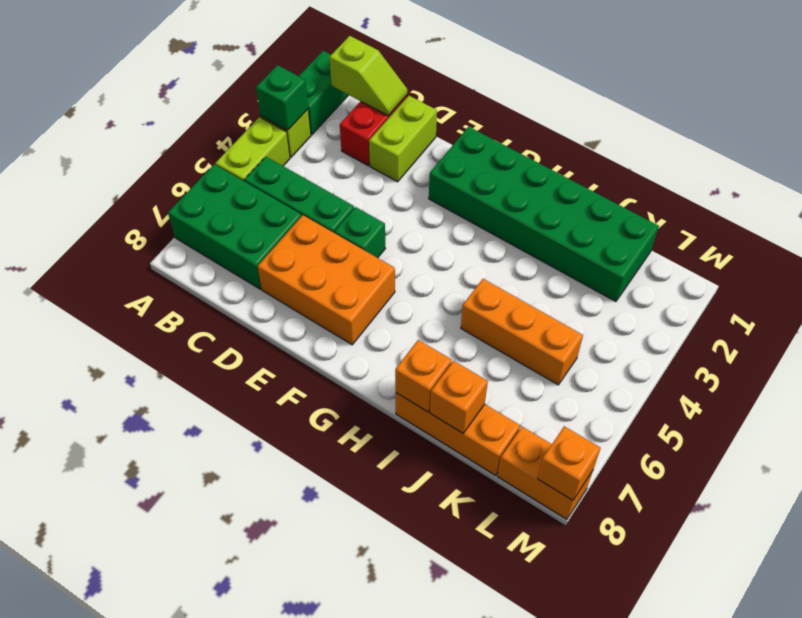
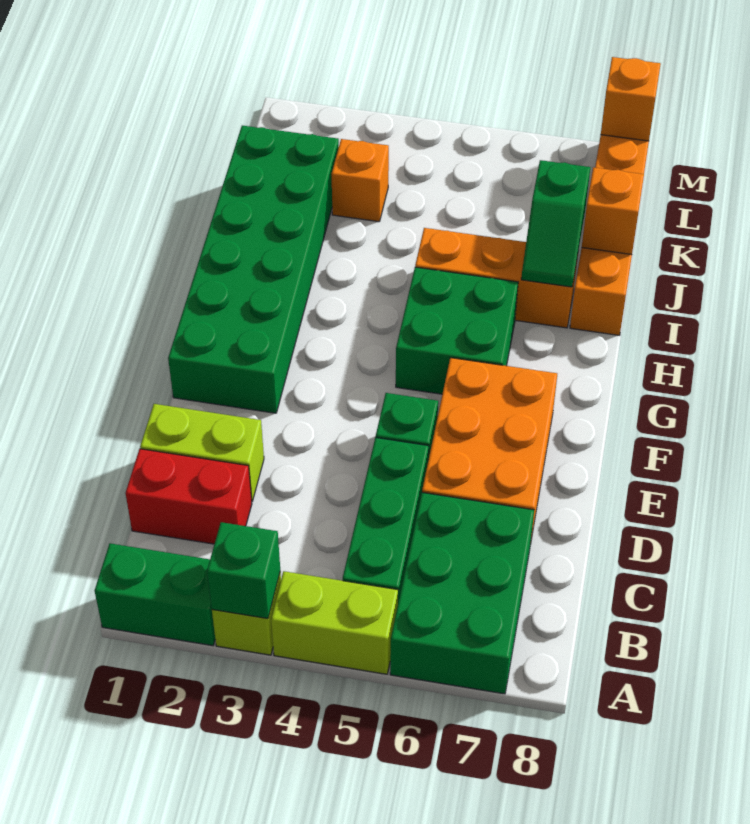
lime 1x2 slope [330,36,407,116] -> none
none -> green 2x2 brick [396,267,518,394]
orange 1x3 brick [461,279,583,385] -> orange 1x3 brick turned to [415,228,578,328]
none -> green 1x2 slope [521,160,591,287]
orange 1x1 brick [395,340,452,412] -> orange 1x1 brick moved to [332,139,389,222]

